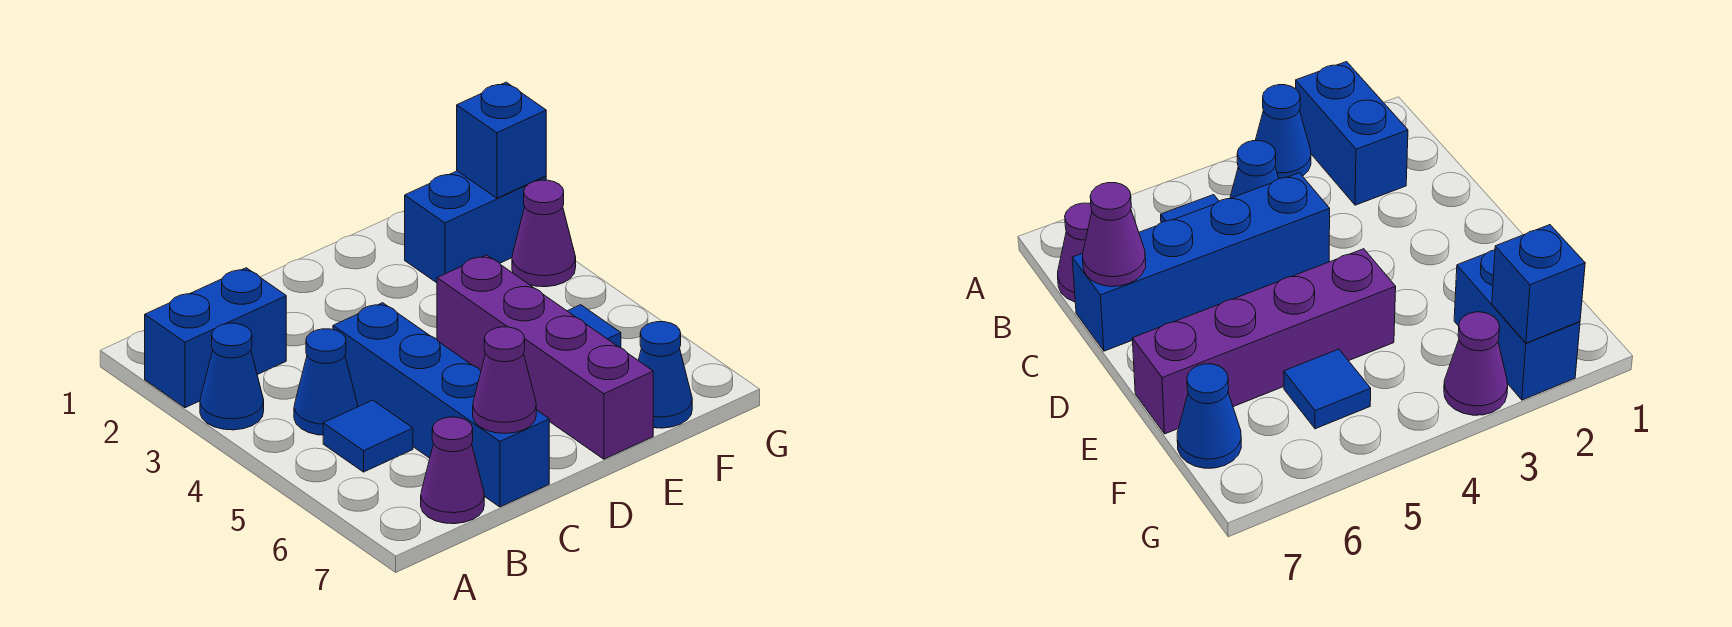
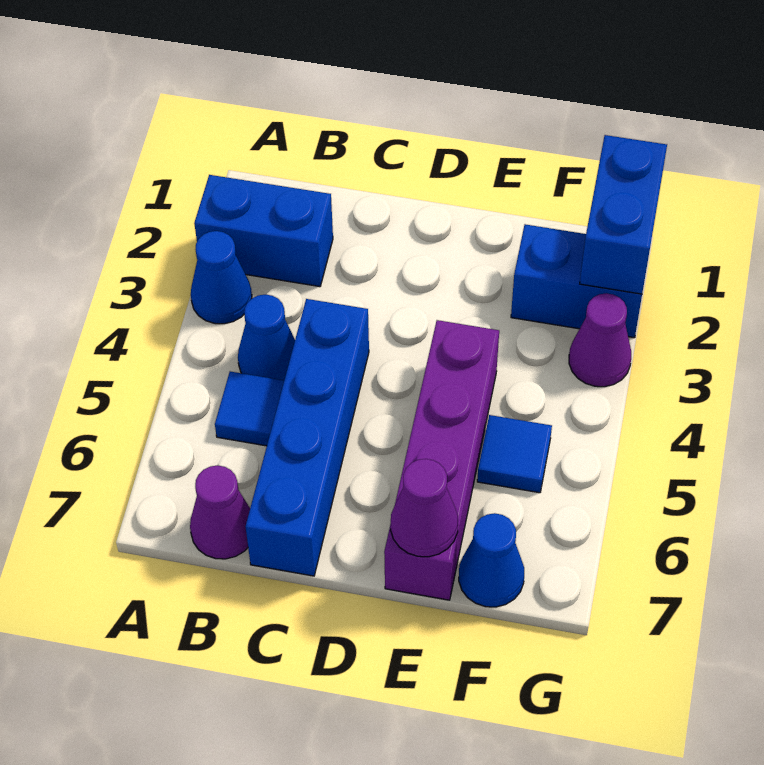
purple 1x1 cone [473,327,536,434] -> purple 1x1 cone moved to [391,459,458,557]
blue 1x1 brick [457,82,546,198] -> blue 1x2 brick [580,135,667,294]

